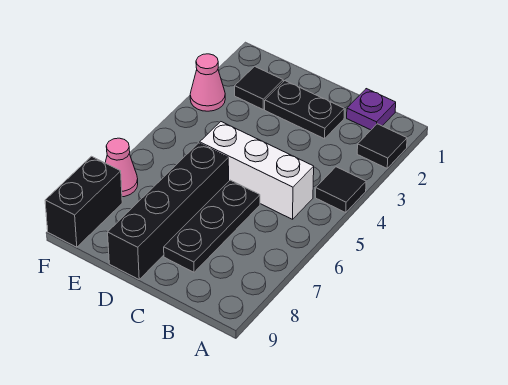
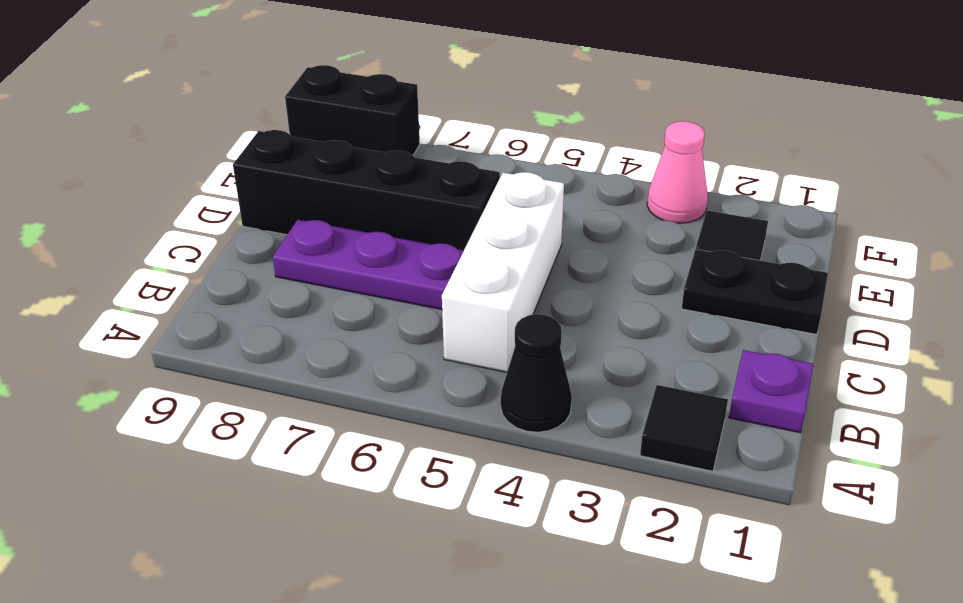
black 1x1 tile [316,167,366,212] -> black 1x1 cone [501,314,572,432]
black 1x2 plate [265,81,344,139] -> black 1x2 plate turned to [682,249,828,334]
black 1x3 plate [164,180,260,272] -> purple 1x3 plate [273,220,464,309]
pink 1x1 cone [105,138,138,197] -> none

